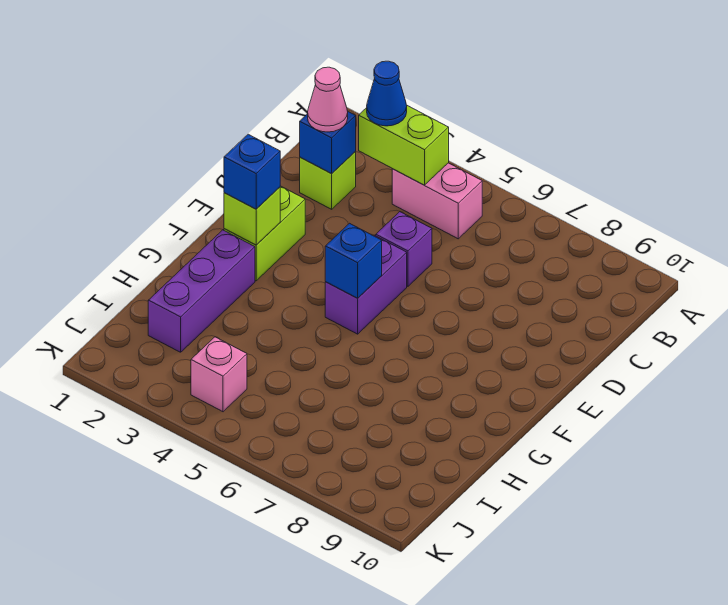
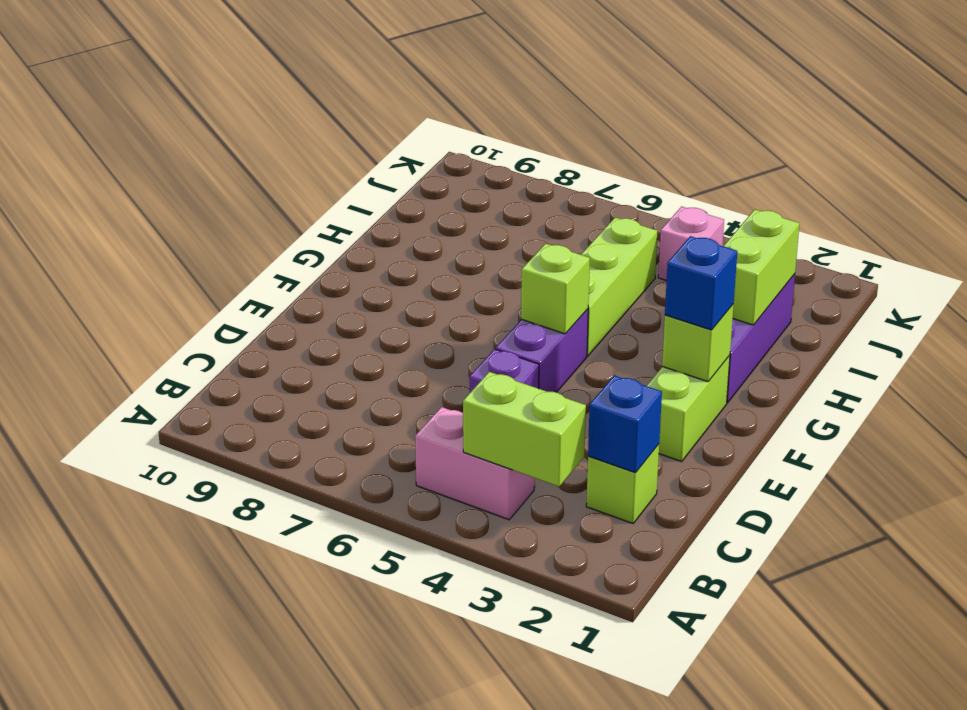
blue 1x1 cone [367,61,407,126] -> none
pink 1x1 cone [308,67,348,132] -> none
blue 1x1 brick [325,223,382,298] -> lime 1x1 brick [521,244,590,334]
none -> lime 1x3 brick [581,217,657,356]
none -> lime 1x2 brick [724,209,800,325]

